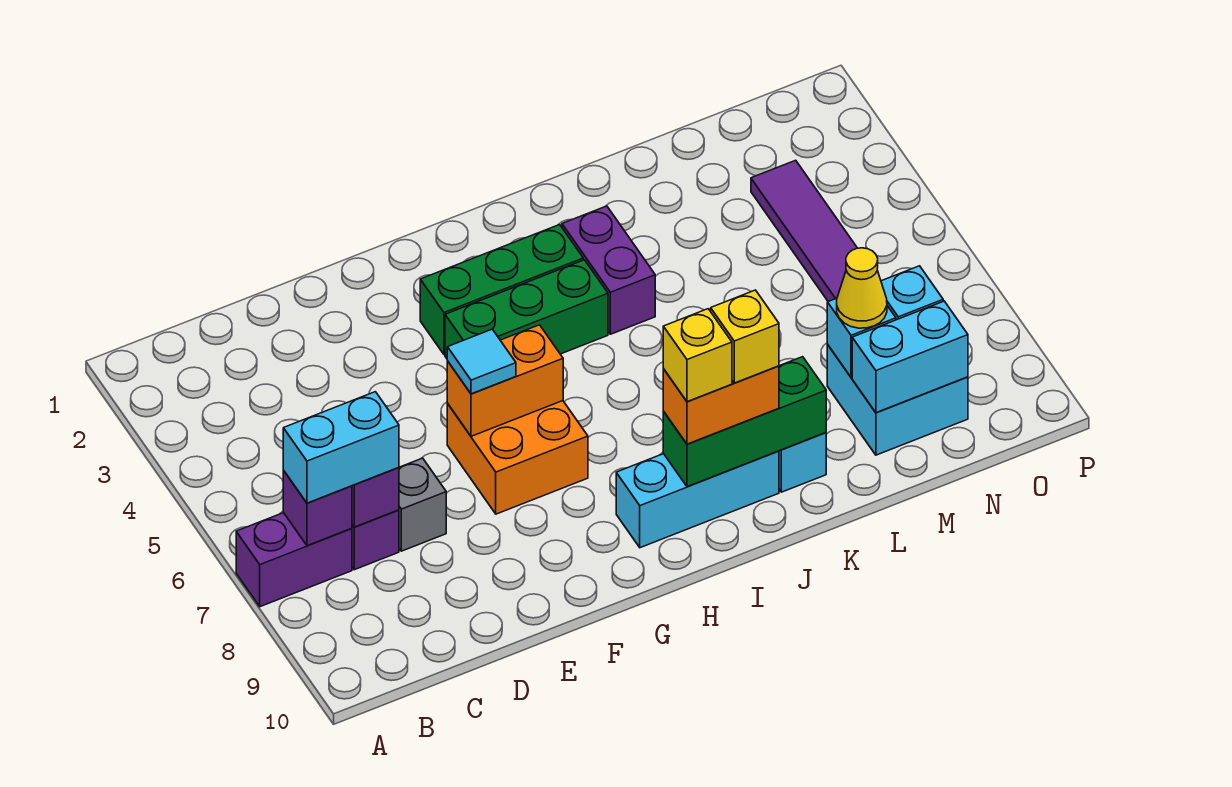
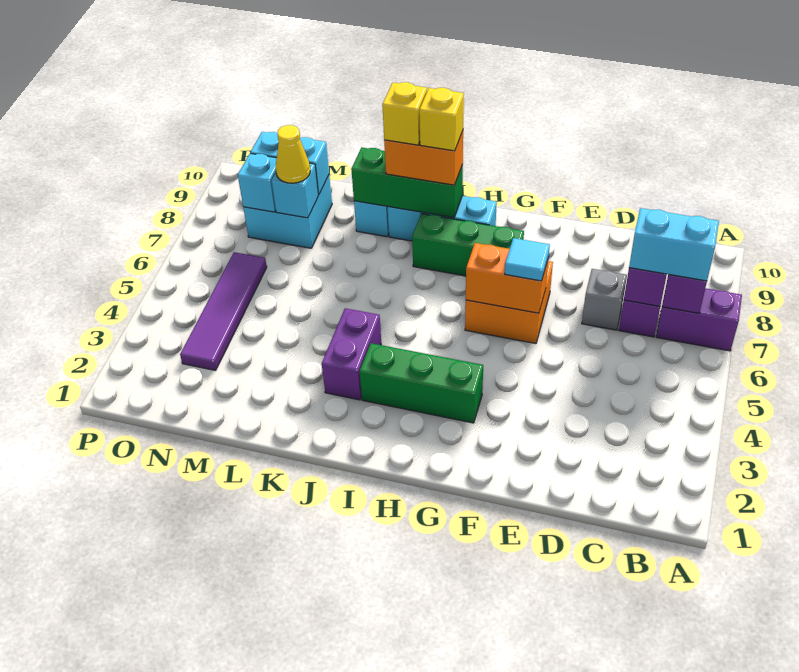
green 1x3 brick [445,260,608,358] -> green 1x3 brick moved to [412,214,524,276]

